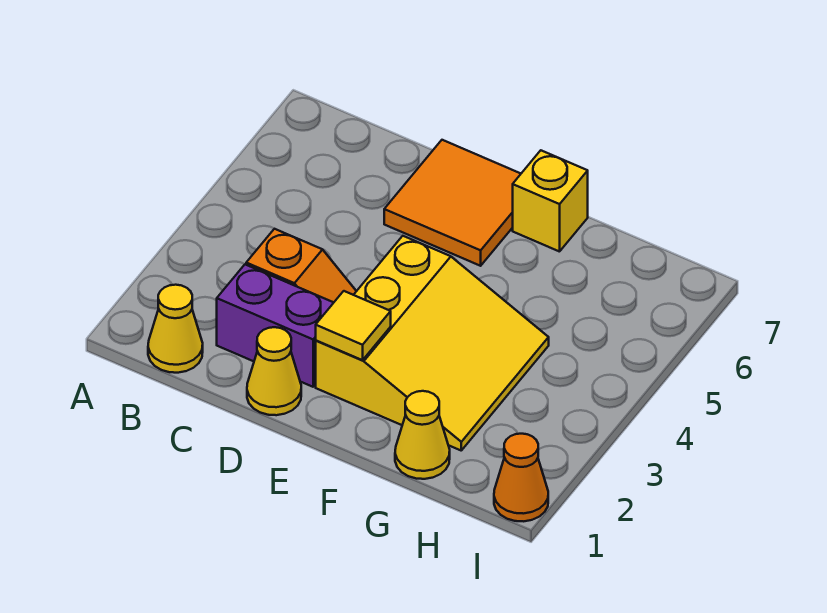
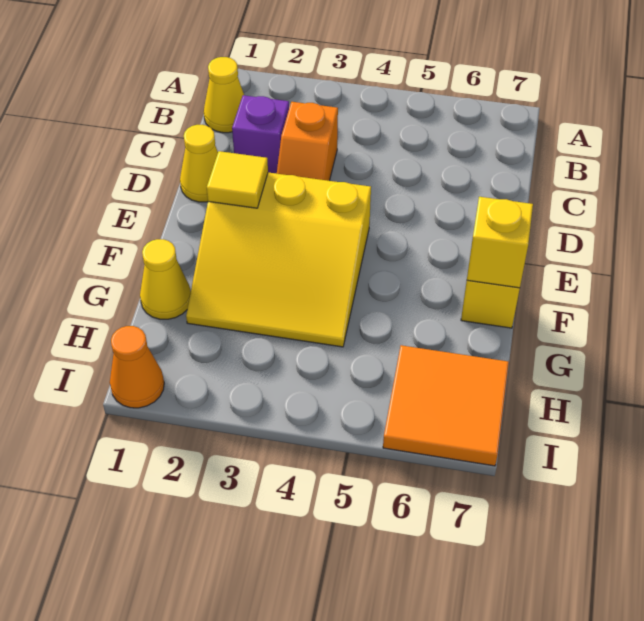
purple 1x2 brick [217,265,334,387] -> purple 1x1 brick [232,95,289,174]
orange 2x2 tile [384,140,521,266] -> orange 2x2 tile moved to [383,345,509,466]
none -> yellow 1x1 brick [467,197,533,288]

